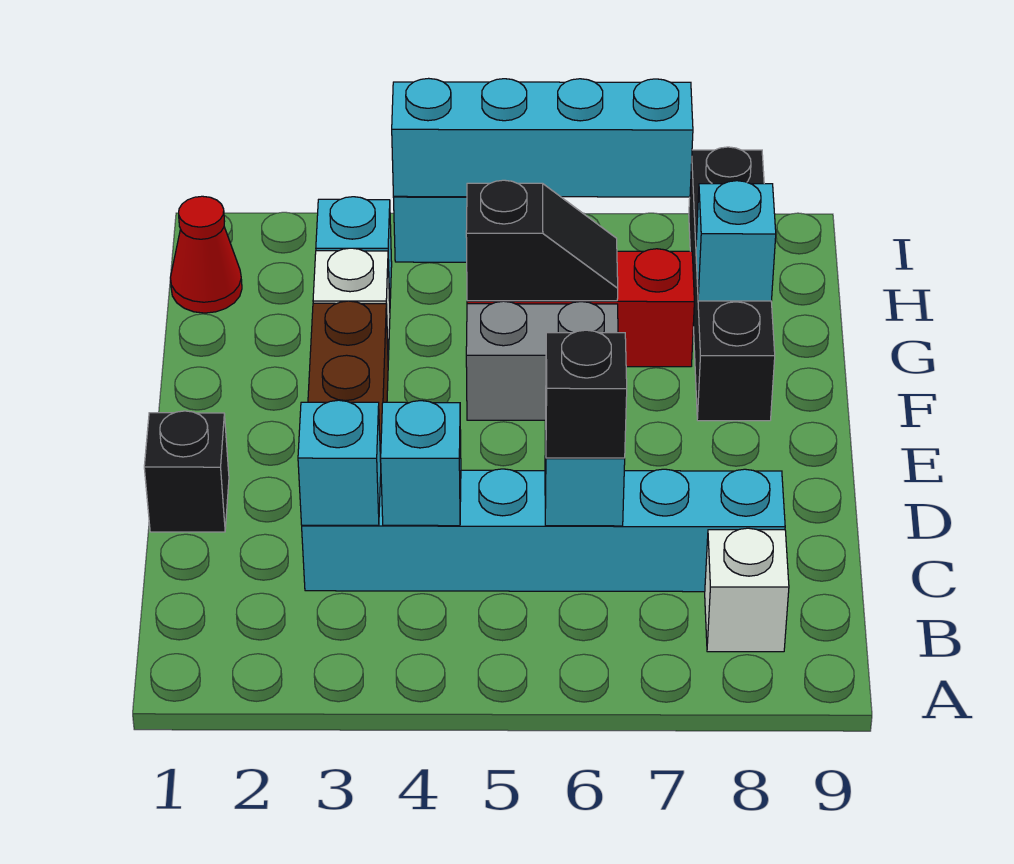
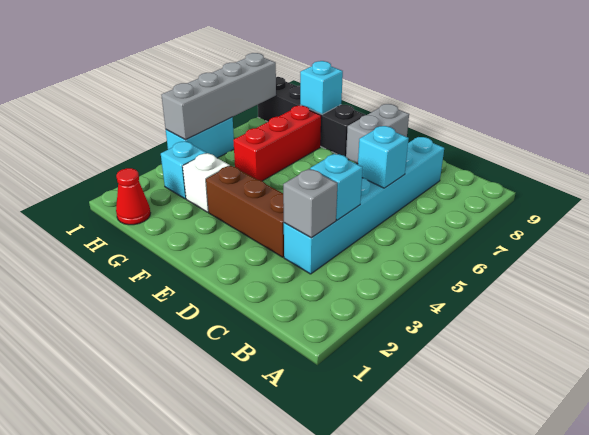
white 1x1 brick [705,528,789,652] -> none
cyan 1x1 brick [298,400,381,525] -> grey 1x1 brick [283,169,337,238]
black 1x1 brick [546,330,627,458] -> none
black 1x1 brick [144,411,229,532] -> none
grey 1x2 brick [466,301,618,420] -> grey 1x2 brick moved to [346,104,409,164]
black 1x2 slope [466,180,618,301] -> none
cyan 1x4 brick [392,78,693,197] -> grey 1x4 brick [161,53,276,140]

